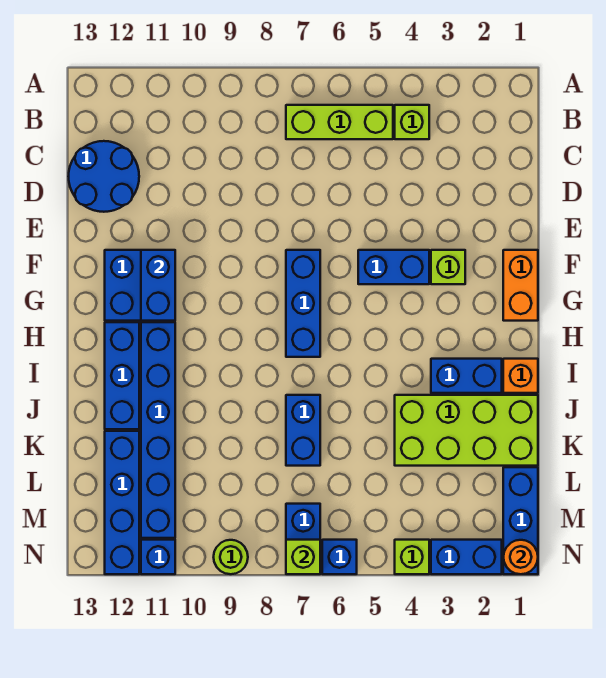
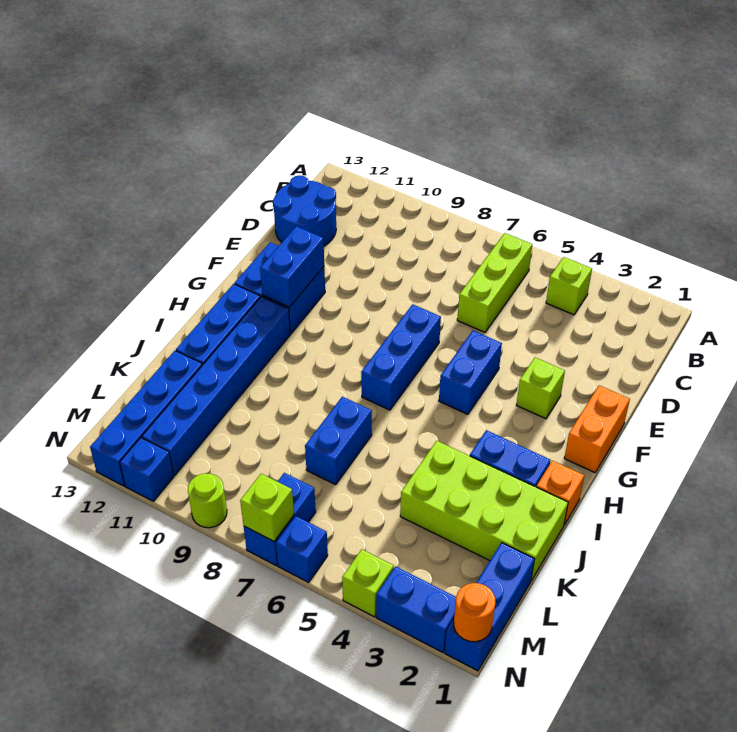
lime 1x3 brick [286,105,393,139] -> lime 1x3 brick turned to [457,233,532,332]
blue 1x2 brick [358,250,429,284] -> blue 1x2 brick turned to [439,331,502,414]

